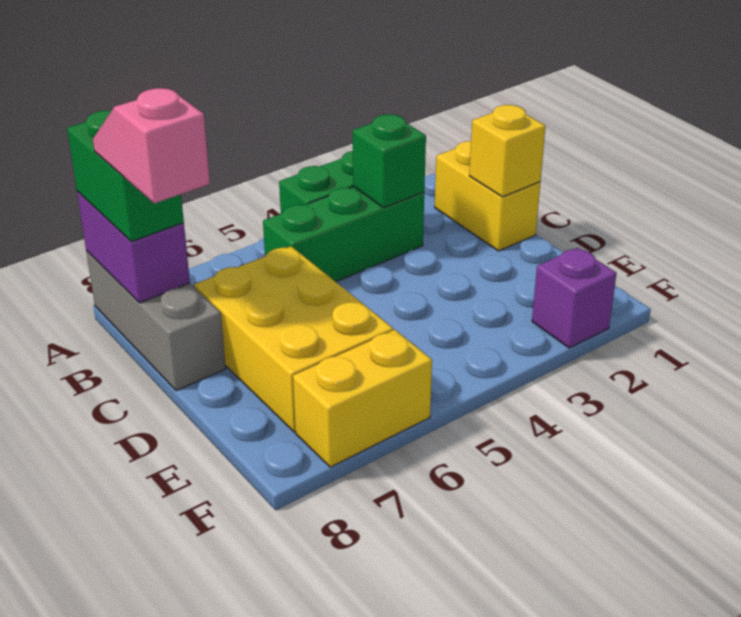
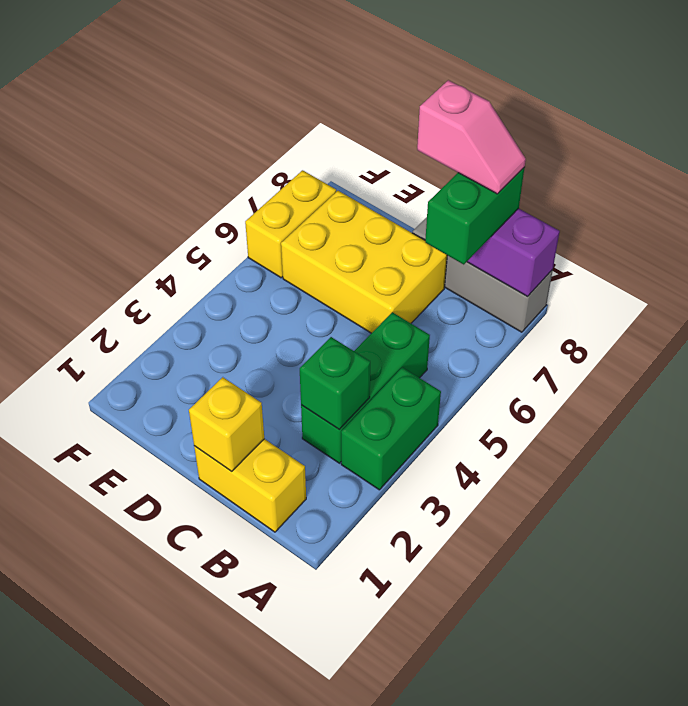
green 1x2 brick [67,110,184,242] -> green 1x2 brick turned to [425,167,525,265]
purple 1x1 brick [532,248,617,348] -> none

